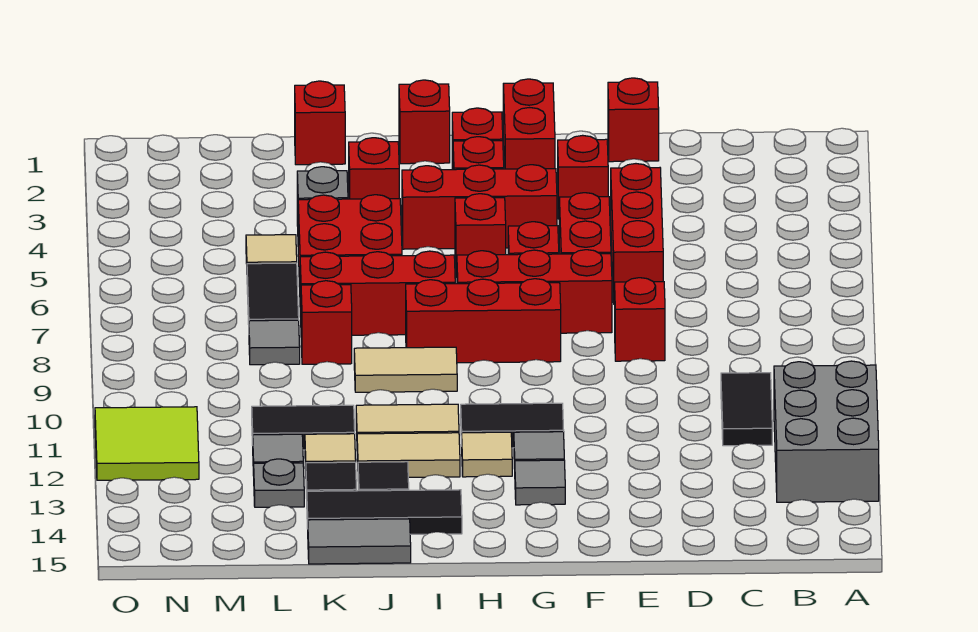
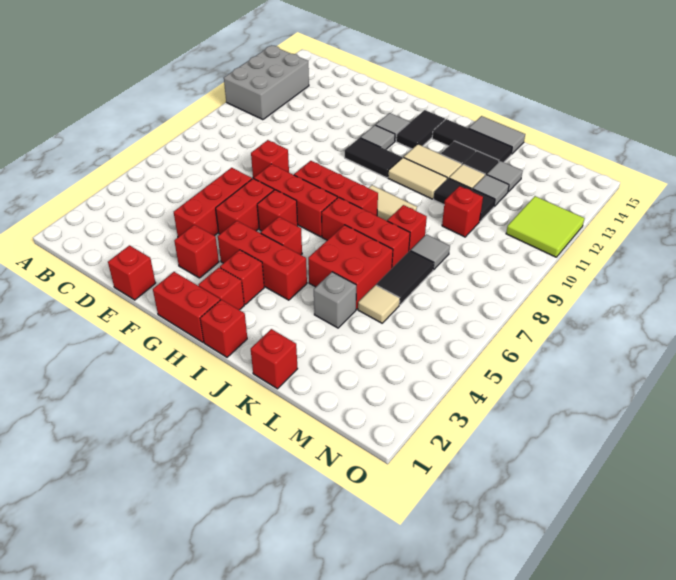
black 1x2 tile [721,373,772,446] -> black 1x2 tile moved to [396,110,445,149]
red 1x2 brick [503,79,555,169] -> red 1x2 brick turned to [153,272,220,342]
tan 1x1 tile [462,432,512,477] -> none
red 1x1 brick [349,138,399,199] -> red 1x1 brick moved to [442,186,483,237]
grey 1x1 plate [254,459,304,507] -> grey 1x1 tile [487,161,523,192]

